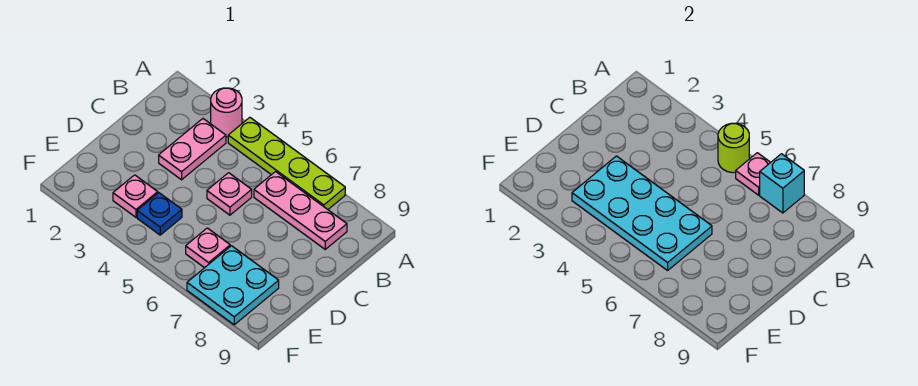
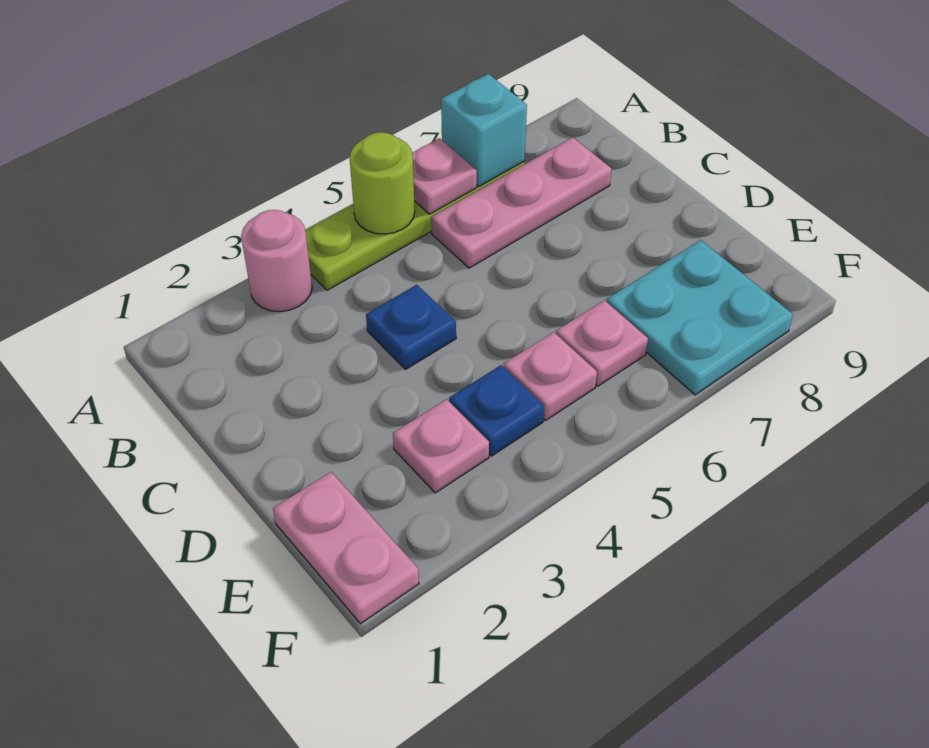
pink 1x2 plate [159,119,226,180] -> pink 1x2 plate moved to [273,472,419,624]
none -> blue 1x1 plate [366,285,456,369]
pink 1x1 plate [207,173,252,215] -> pink 1x1 plate moved to [504,332,597,420]
cyan 2x4 plate [572,156,712,270] -> none

